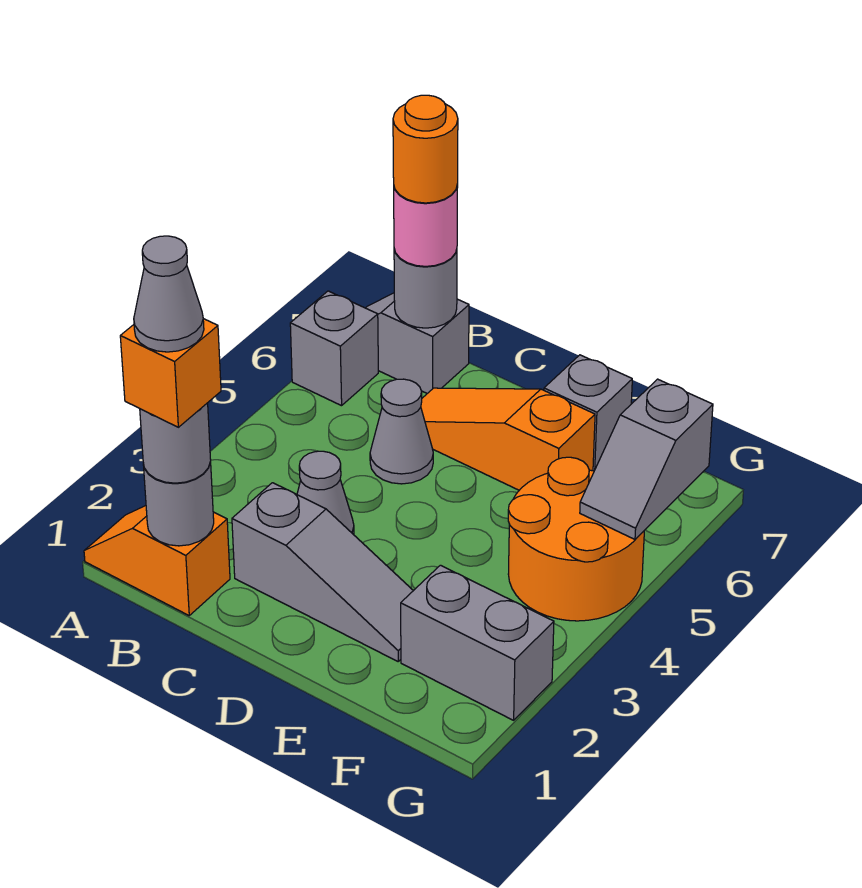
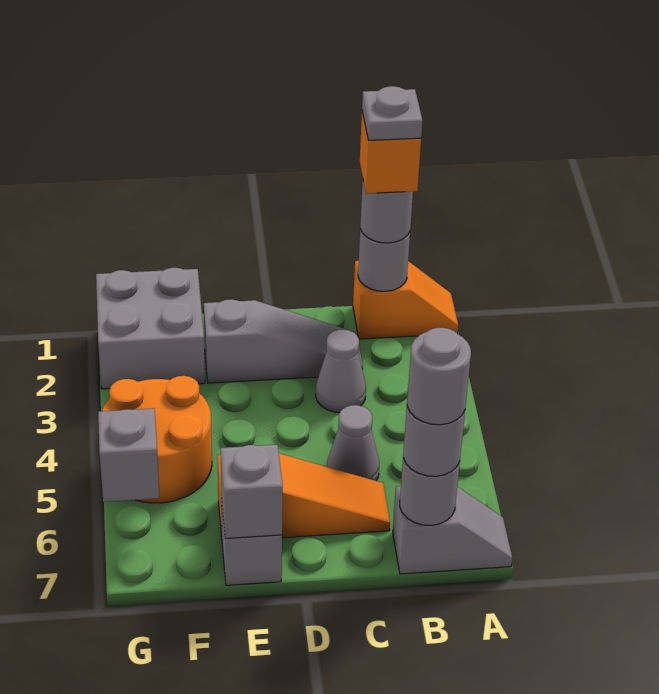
grey 1x1 brick [290,291,378,406] -> grey 1x1 brick moved to [221,445,283,538]
grey 1x1 cone [134,236,204,352] -> grey 1x1 plate [362,86,423,141]
pink 1x1 round brick [394,184,458,266] -> grey 1x1 round brick [403,407,465,476]
orange 1x1 round brick [393,95,458,203] -> grey 1x1 round brick [407,328,471,425]
grey 1x3 slope [232,483,413,661] -> grey 1x3 slope turned to [204,299,363,383]
grey 1x2 brick [401,565,554,720] -> grey 2x2 brick [96,268,205,389]

